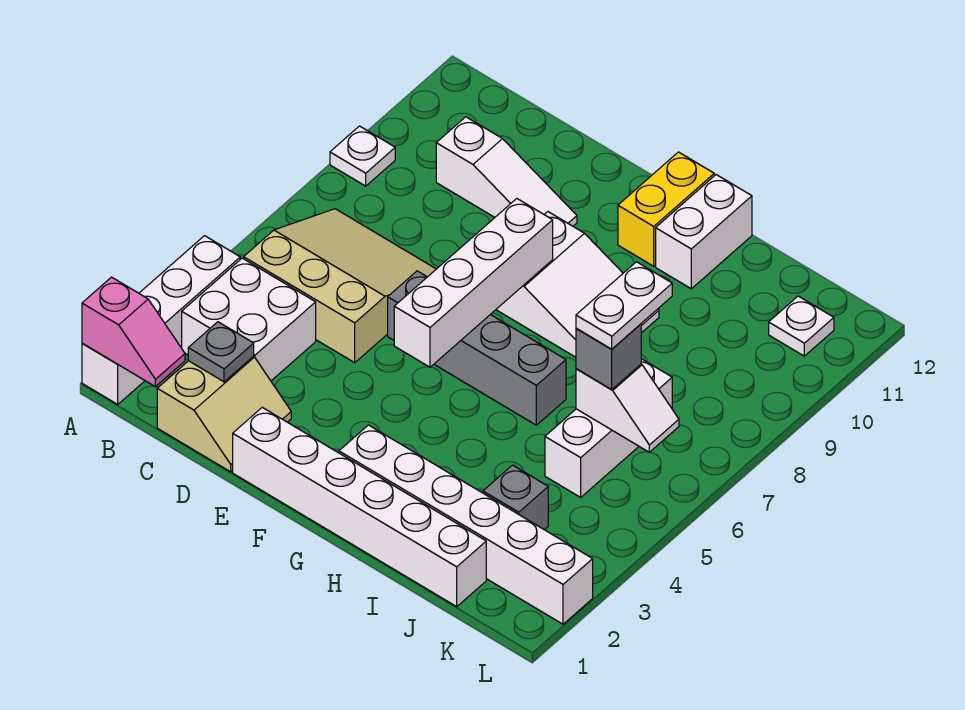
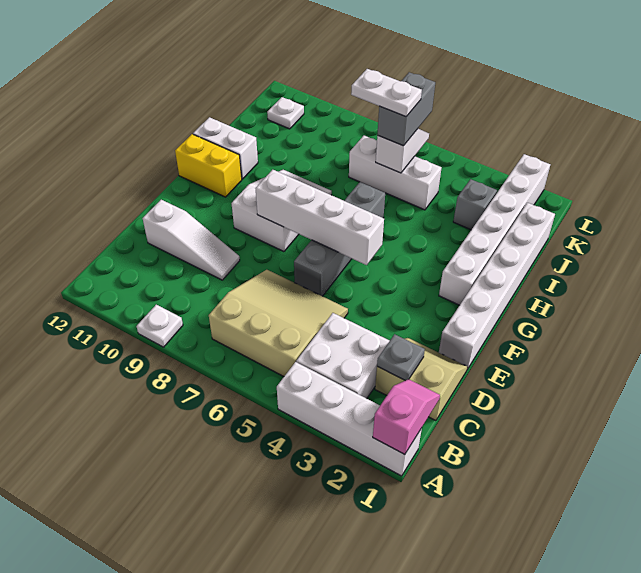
tan 3x3 slope [244,209,436,363] -> tan 3x3 slope turned to [209,270,348,377]
white 1x3 slope [436,117,577,226] -> white 1x3 slope turned to [143,200,240,280]
grey 1x1 brick [576,324,641,390] -> grey 1x2 brick [377,72,435,146]

